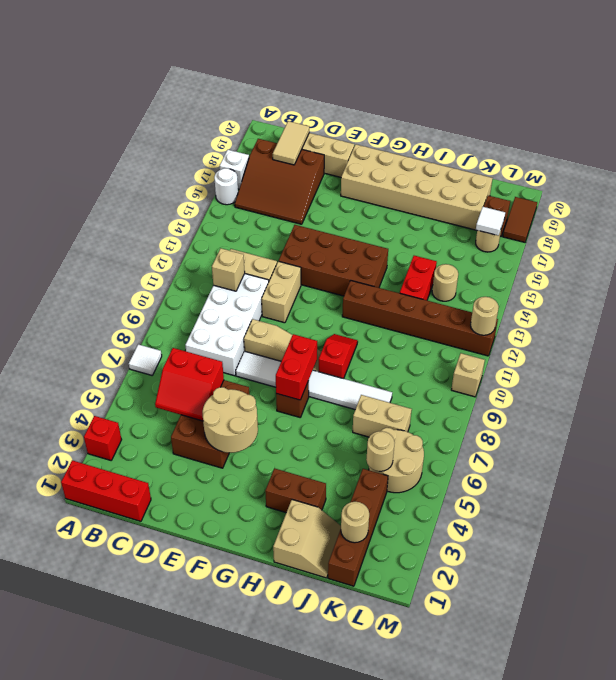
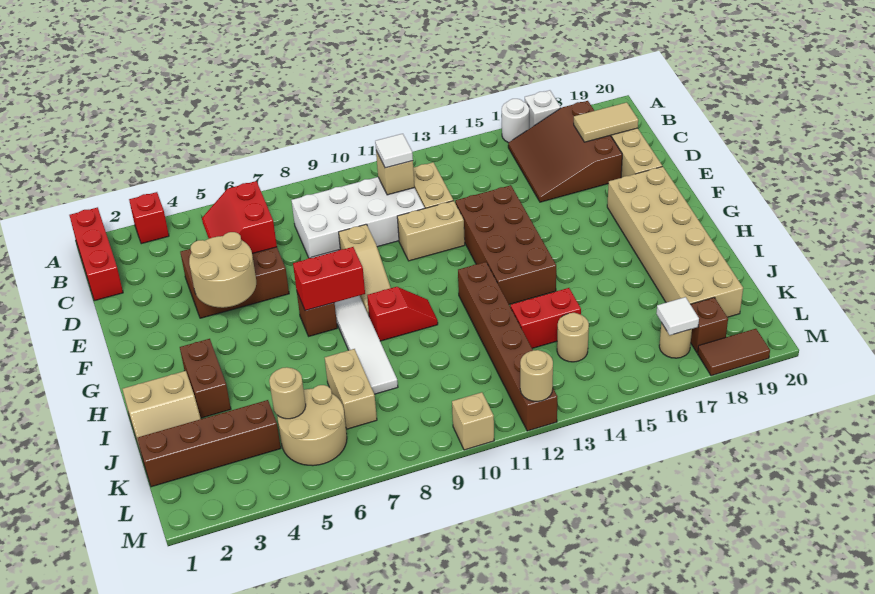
white 1x1 tile [129,344,162,375] -> white 1x1 tile moved to [375,134,413,168]
tan 1x1 round brick [341,502,369,543] -> none

